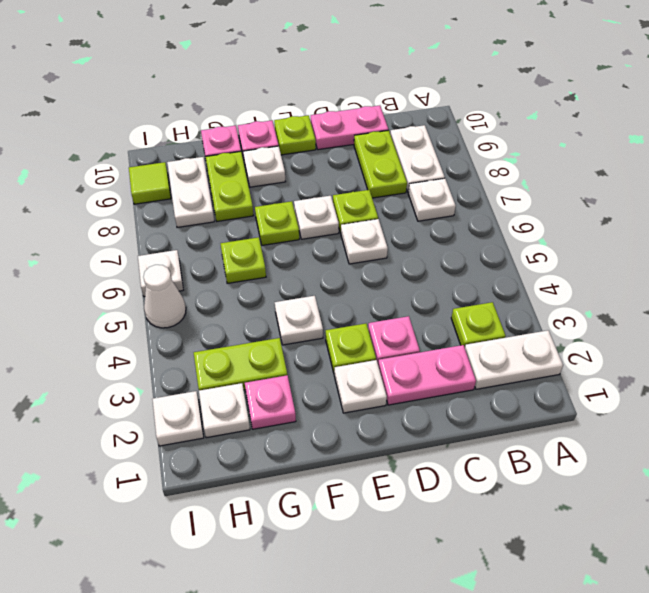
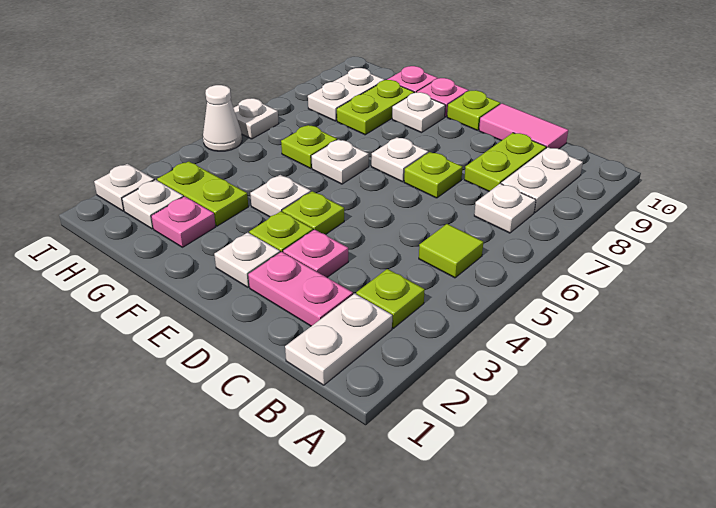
white 1x2 plate [465,330,563,389] -> white 1x2 plate turned to [285,293,392,385]
pink 1x2 plate [311,105,388,150] -> pink 1x2 tile [479,103,568,149]
white 1x1 plate [341,219,388,264] -> white 1x1 plate moved to [312,139,369,184]
lime 1x1 plate [255,201,299,245] -> lime 1x1 plate moved to [282,191,344,234]
lime 1x1 tile [129,162,171,204] -> lime 1x1 tile moved to [419,224,483,278]

